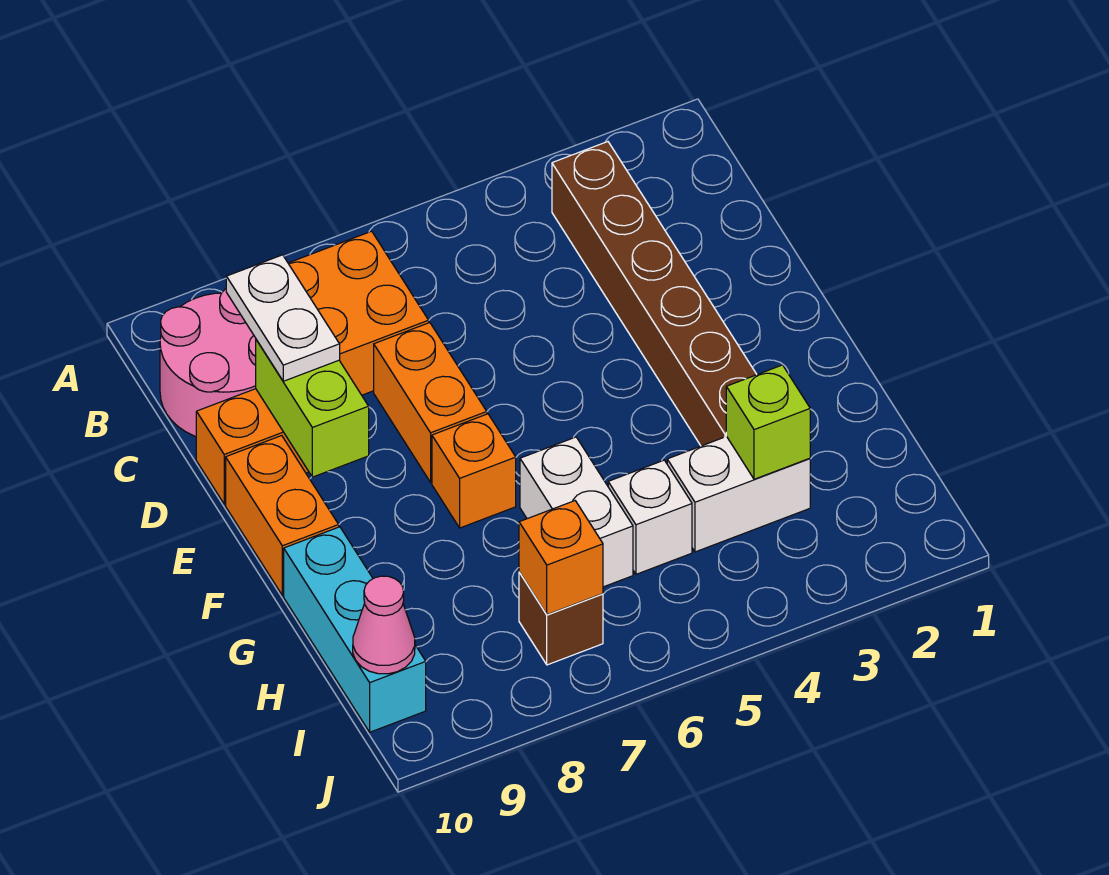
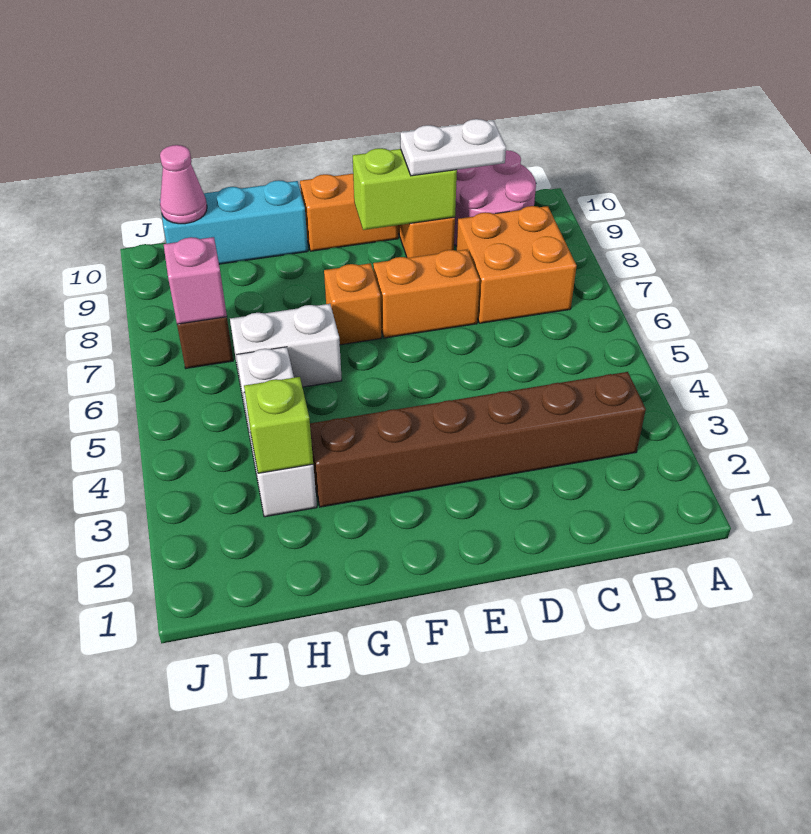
orange 1x1 brick [519,501,603,615] -> pink 1x1 brick [164,237,227,324]

